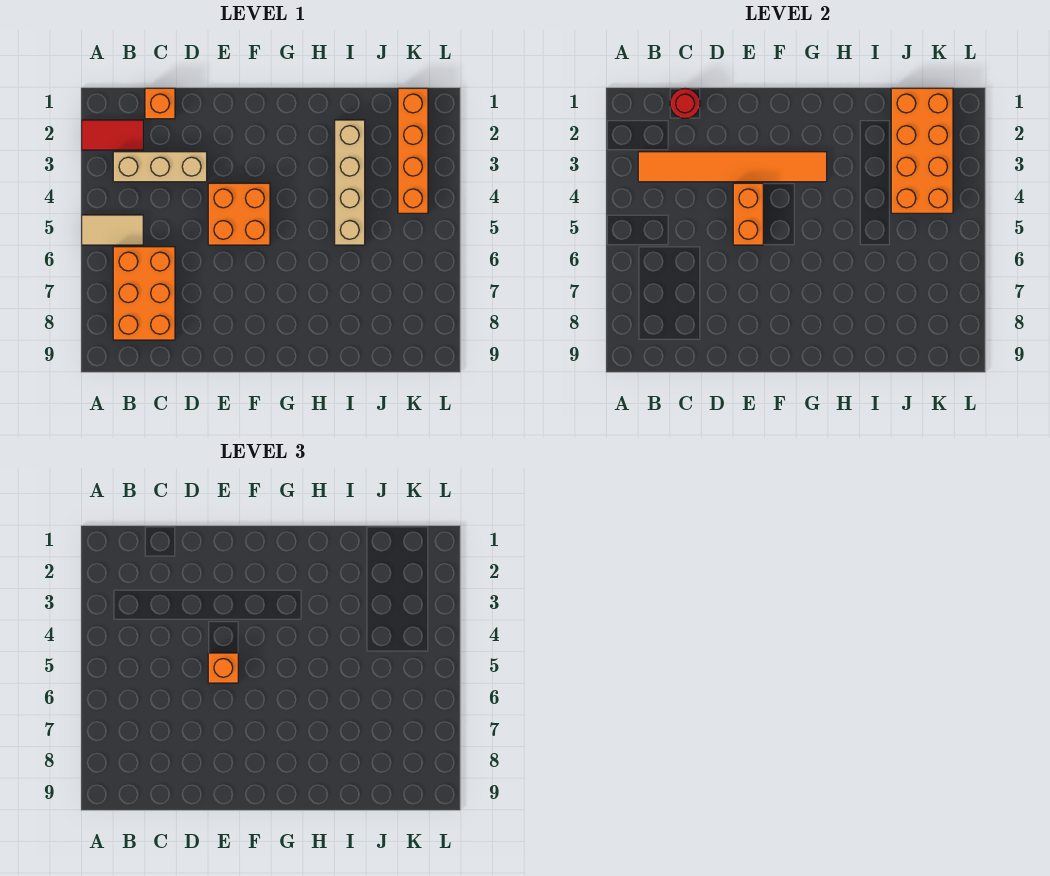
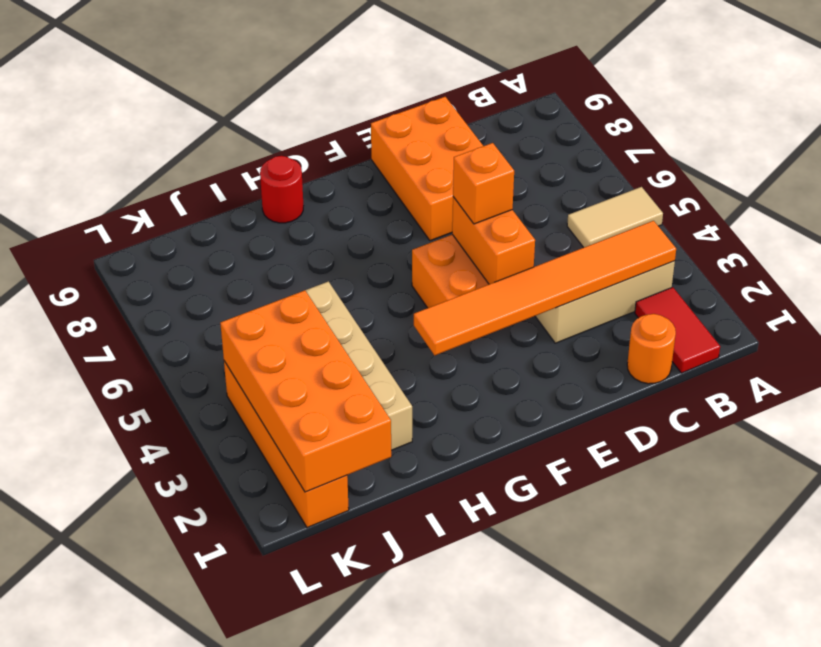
red 1x2 tile [82,120,143,150] -> red 1x2 tile turned to [635,287,720,373]
orange 2x3 brick [113,247,175,340] -> orange 2x3 brick moved to [371,97,483,241]
orange 1x1 brick [145,88,175,119] -> orange 1x1 round brick [627,314,676,384]
red 1x1 round brick [670,88,700,118] -> red 1x1 round brick moved to [260,156,303,223]

